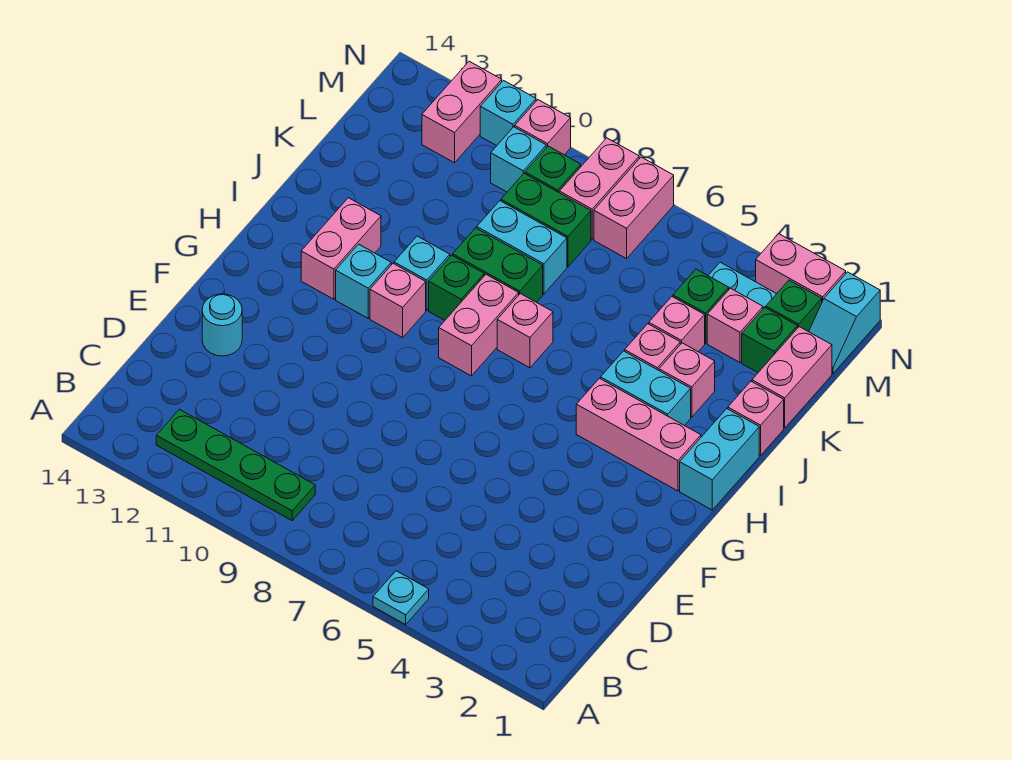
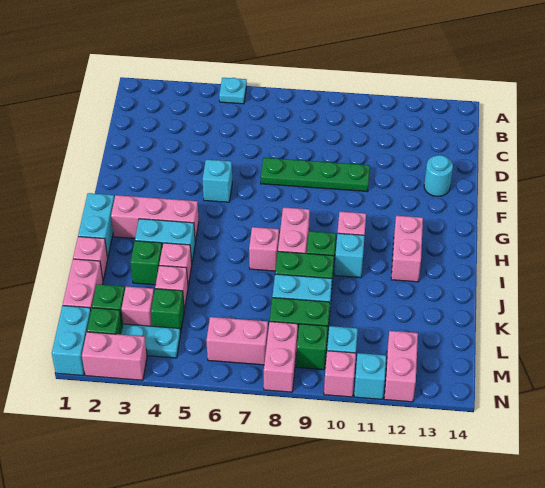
green 1x4 plate [156,409,315,520] -> green 1x4 plate moved to [261,158,370,192]
cyan 1x1 brick [336,244,391,318] -> cyan 1x1 brick moved to [203,160,232,202]
pink 1x1 brick [659,343,715,417] -> green 1x1 brick [131,241,162,285]
cyan 1x2 slope [809,272,880,373] -> cyan 1x2 brick [52,306,91,376]
pink 1x2 brick [594,157,674,259] -> pink 1x2 brick turned to [206,317,268,365]

